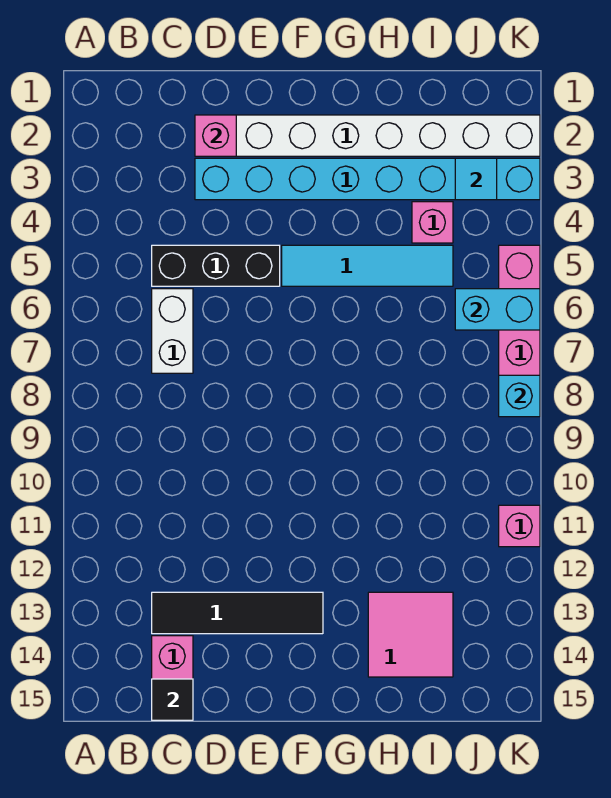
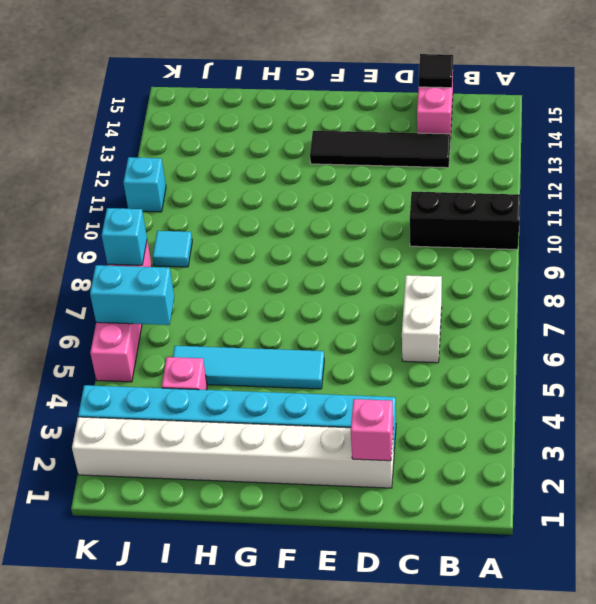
black 1x3 brick [152,245,280,286] -> black 1x3 brick moved to [410,192,520,250]
pink 2x2 tile [368,592,453,677] -> none
cyan 1x1 tile [455,158,497,200] -> cyan 1x1 tile moved to [153,231,192,267]
pink 1x1 brick [499,505,540,547] -> cyan 1x1 brick [123,157,166,212]

